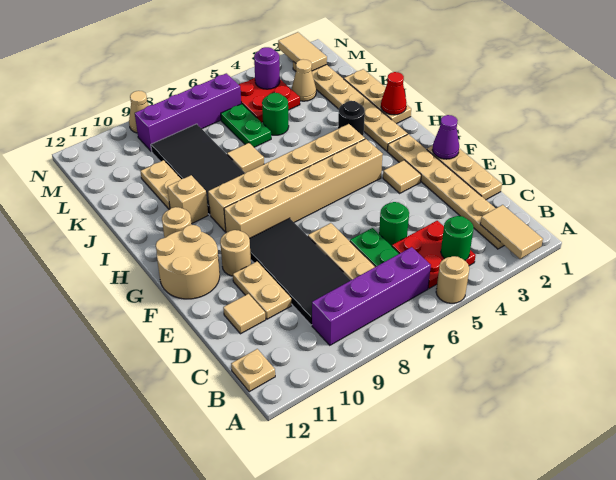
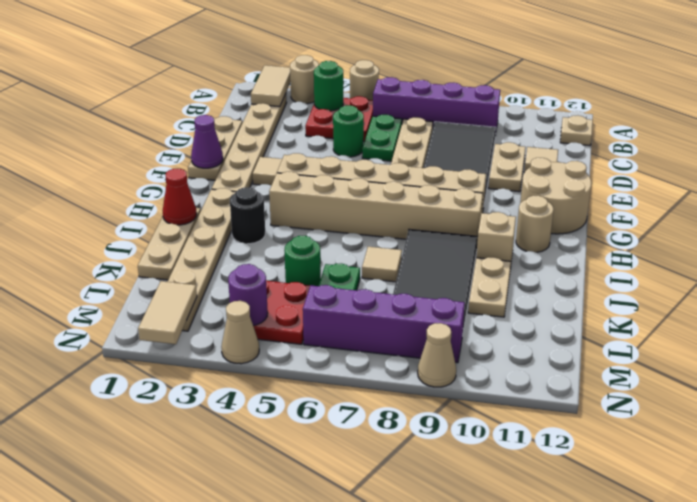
tan 1x1 round brick [220,230,251,276] -> tan 1x1 round brick moved to [290,55,319,104]
tan 1x1 cone [292,59,316,101] -> tan 1x1 cone moved to [221,301,259,364]

